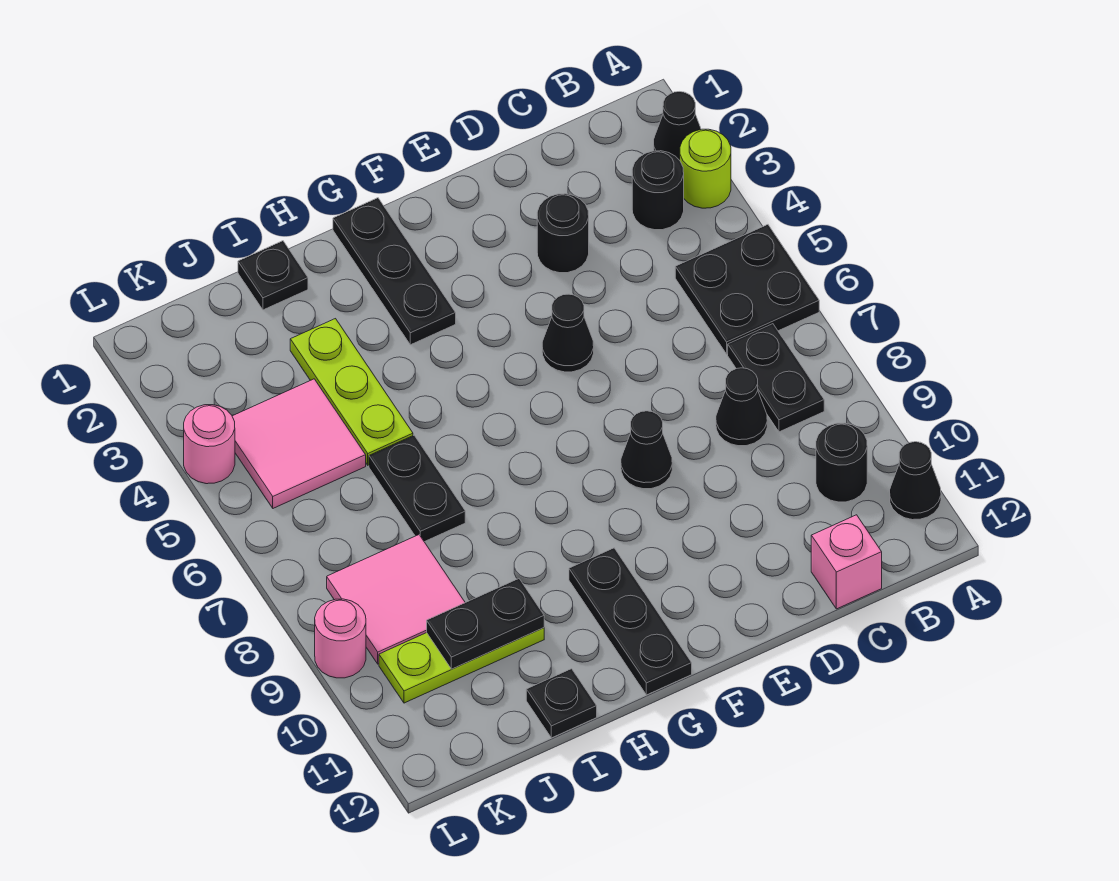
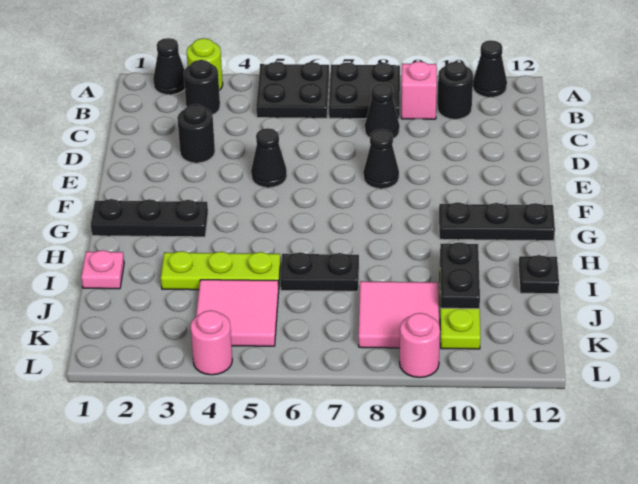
black 1x2 plate [728,324,824,432] -> black 2x2 plate [329,63,400,119]
pink 1x1 brick [811,515,882,609] -> pink 1x1 brick moved to [401,61,437,119]
black 1x1 plate [238,241,308,310] -> pink 1x1 plate [81,250,124,289]

